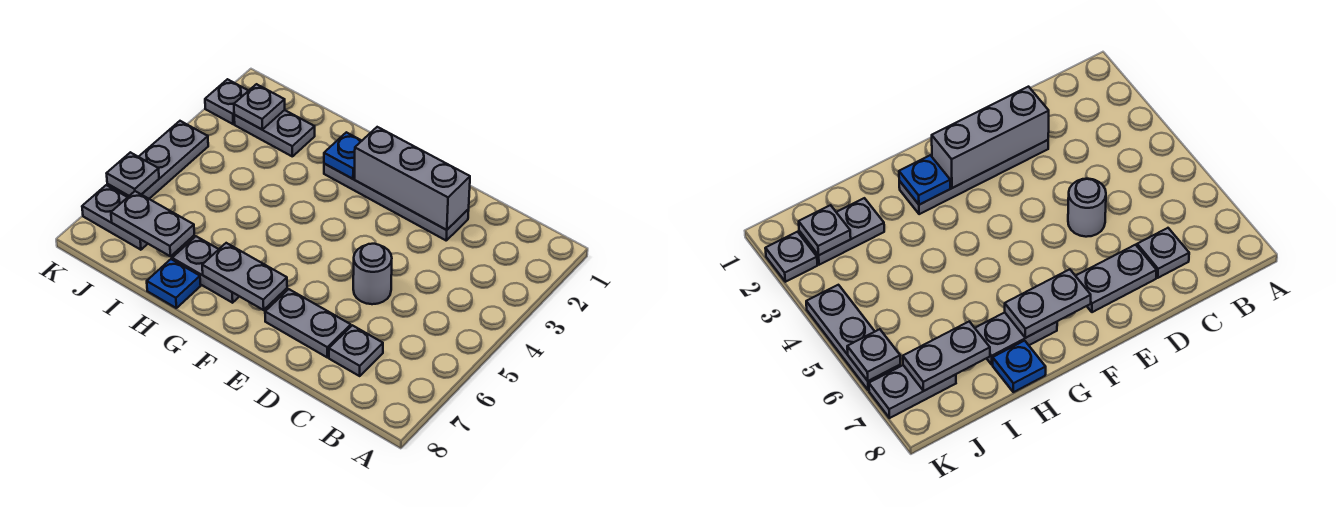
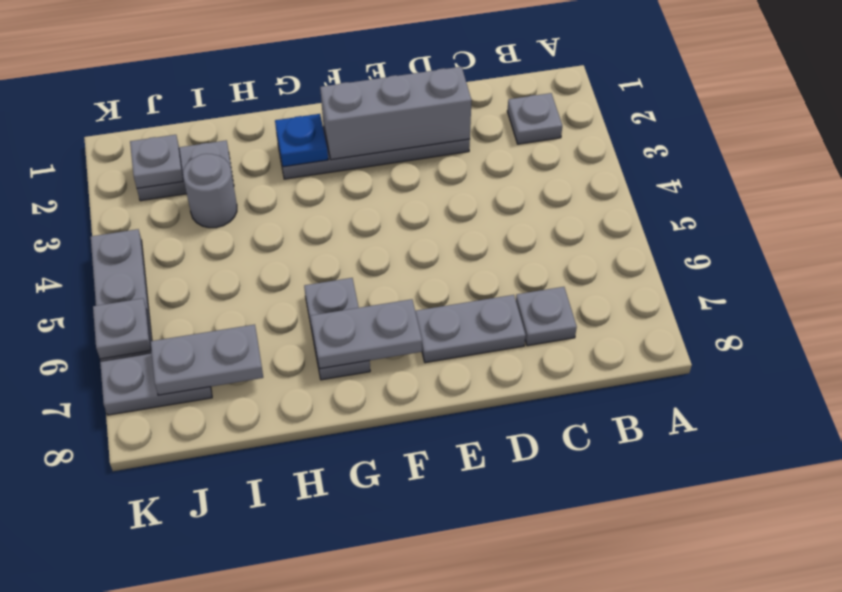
grey 1x1 round brick [353,244,392,304] -> grey 1x1 round brick moved to [183,154,237,228]
grey 1x2 plate [172,236,239,303] -> grey 1x2 plate turned to [304,278,370,380]
blue 1x1 plate [147,259,201,308] -> none
grey 1x1 plate [205,79,248,124] -> grey 1x1 plate moved to [507,93,562,144]

